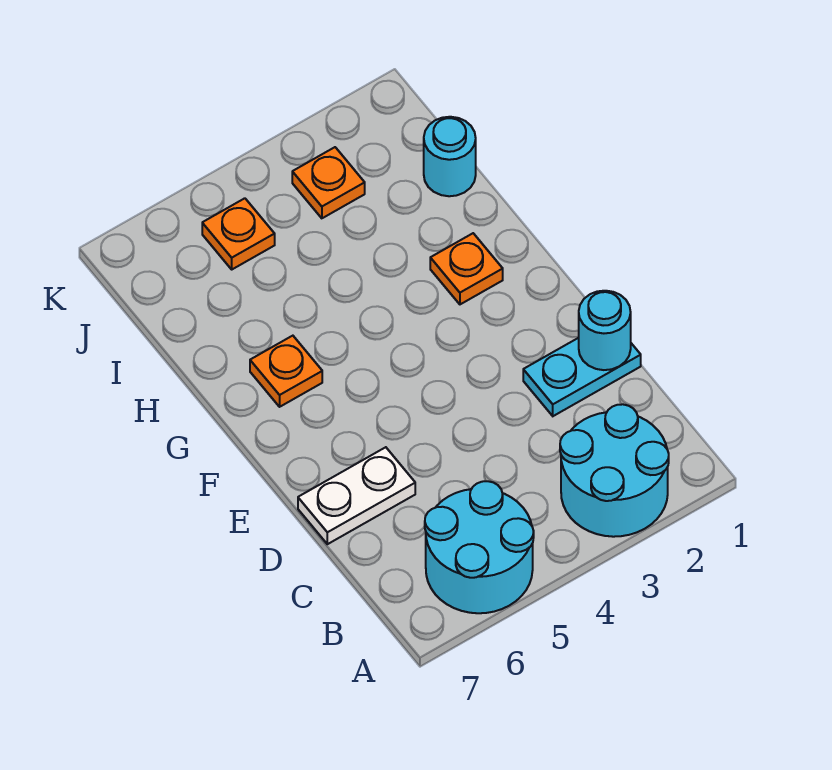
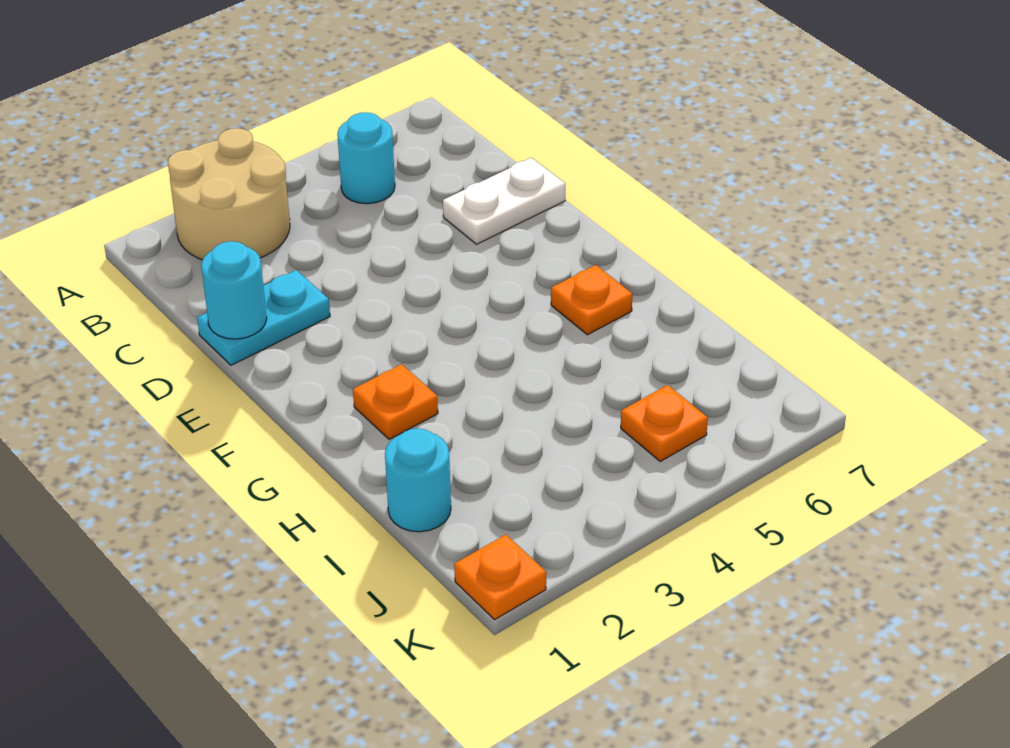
cyan 2x2 round brick [560,404,669,537] -> tan 2x2 round brick [168,128,290,260]
cyan 2x2 round brick [425,481,534,613] -> cyan 1x1 round brick [337,112,395,204]
orange 1x1 plate [292,147,365,218] -> orange 1x1 plate moved to [454,535,546,620]

